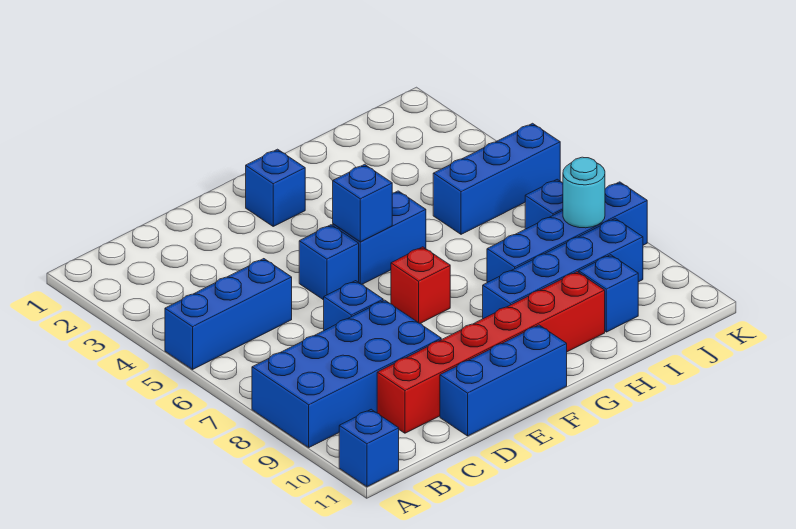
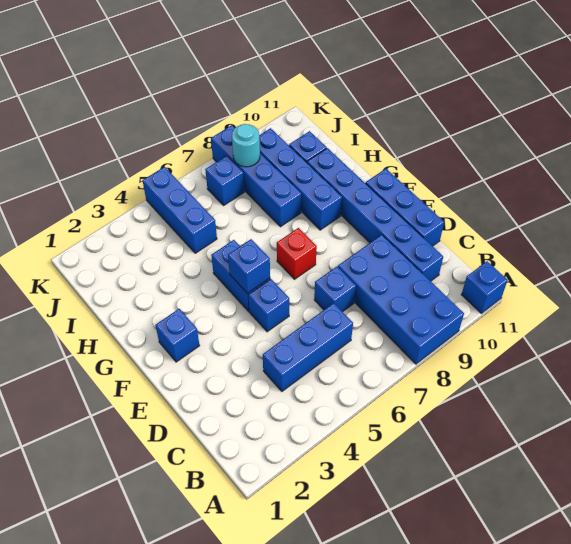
blue 1x3 brick [165,259,292,370] -> blue 1x3 brick turned to [263,303,353,391]
red 1x6 brick [377,272,605,433] -> blue 1x6 brick [307,148,443,281]

